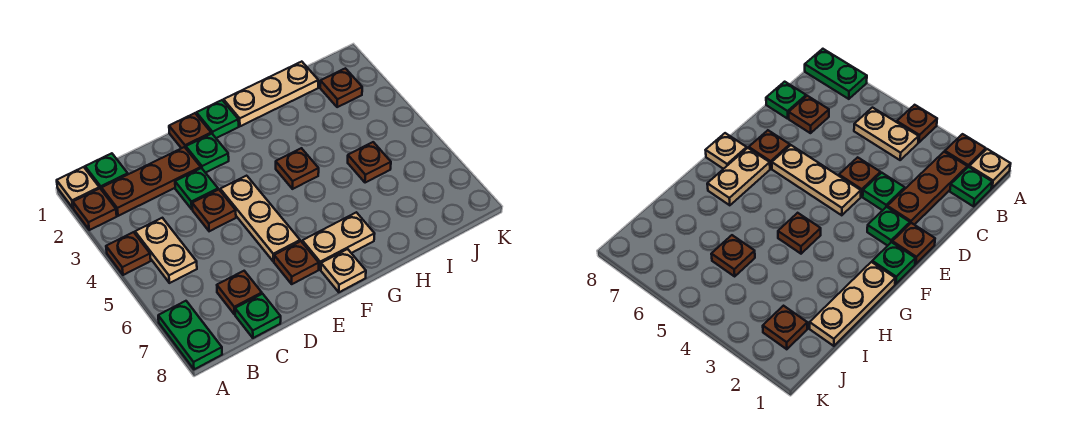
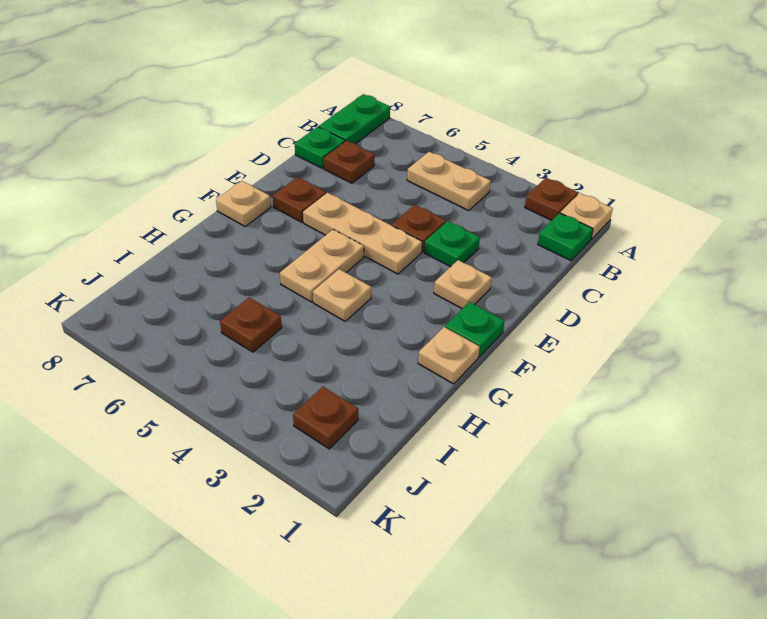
brown 1x1 plate [106,232,151,275] -> none
green 1x2 plate [158,301,222,369] -> green 1x2 plate turned to [319,94,390,144]
brown 1x3 plate [102,147,201,216] -> none
brown 1x1 plate [169,113,211,148] -> none
green 1x1 plate [186,134,229,173] -> tan 1x1 plate [434,260,492,309]
tan 1x2 plate [302,212,374,269] -> tan 1x2 plate moved to [280,229,364,302]
tan 1x3 plate [224,62,318,126] -> tan 1x1 plate [418,327,480,384]
brown 1x1 plate [276,148,319,189] -> tan 1x1 plate [313,269,371,321]

